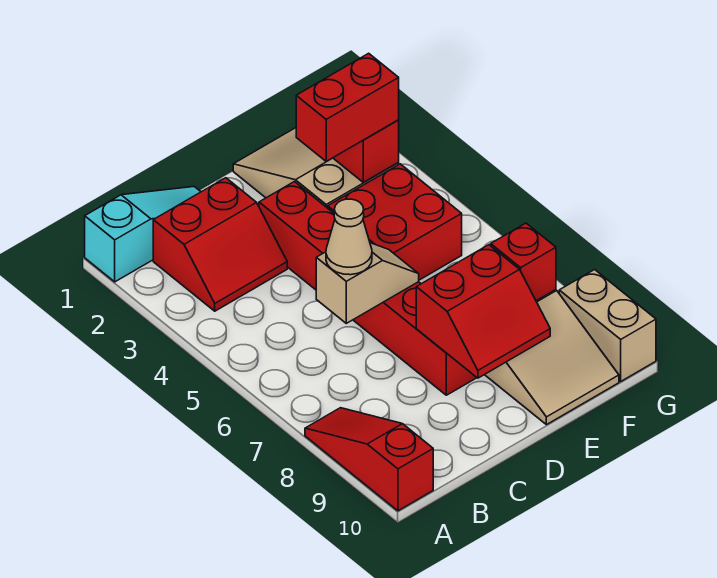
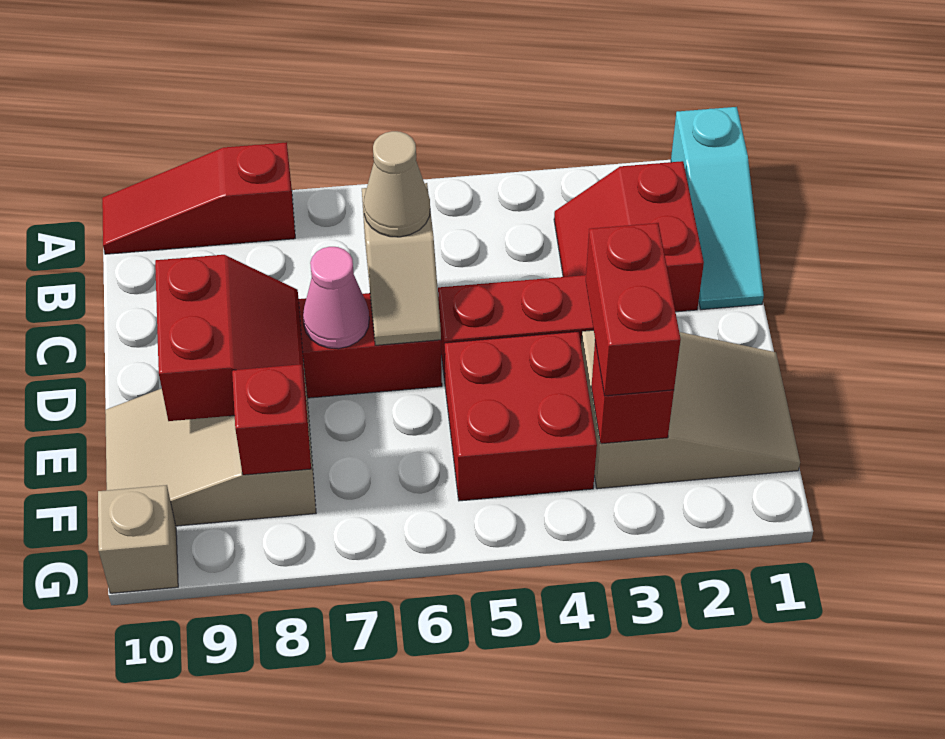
red 1x3 slope [305,408,433,511] -> red 1x3 slope turned to [102,142,295,254]
none -> pink 1x1 cone [303,247,369,349]
red 2x2 slope [416,245,550,378] -> red 2x2 slope turned to [155,255,307,421]
tan 1x2 brick [559,270,656,381] -> tan 1x1 brick [98,485,178,593]

